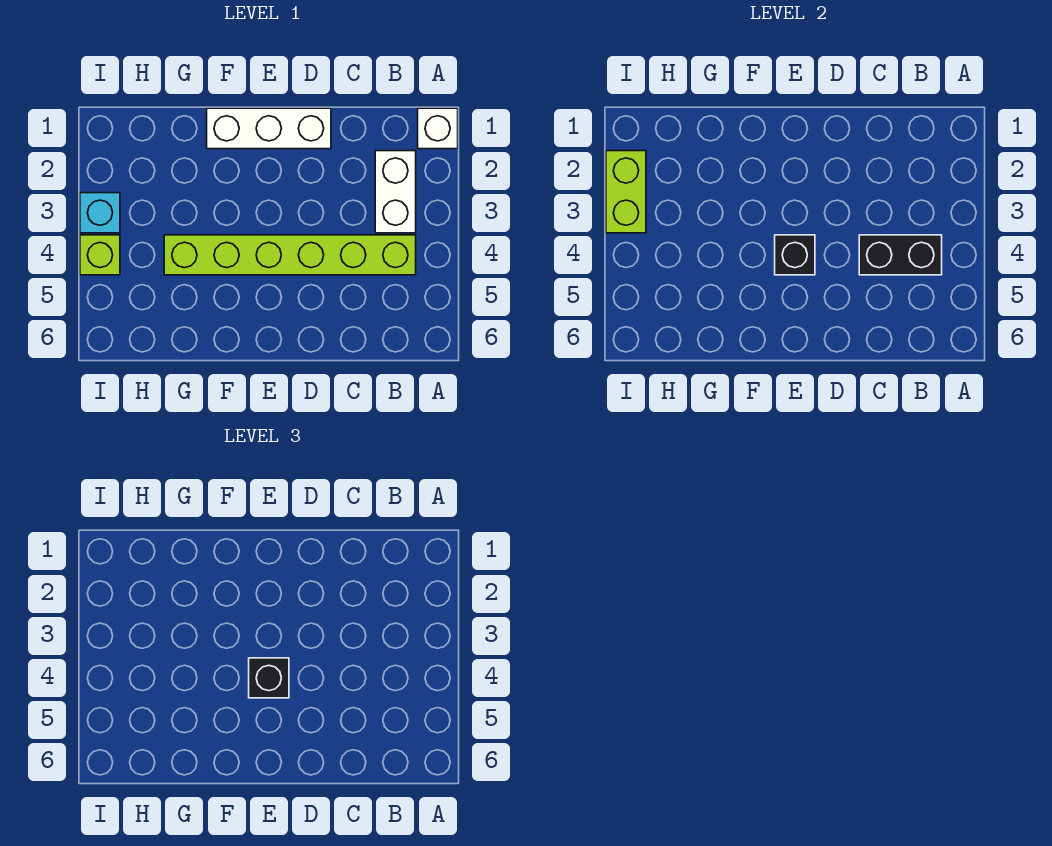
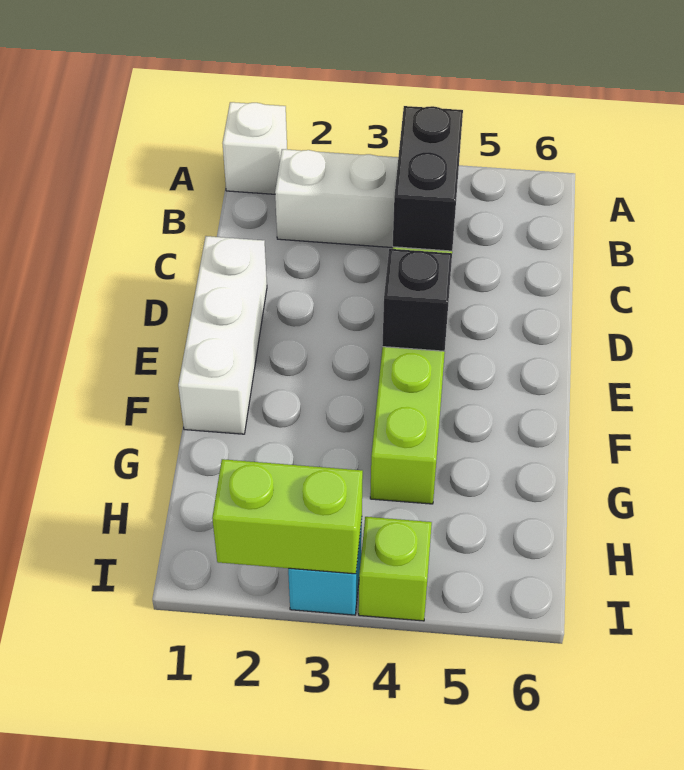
black 1x1 brick [249,658,289,698] -> none

